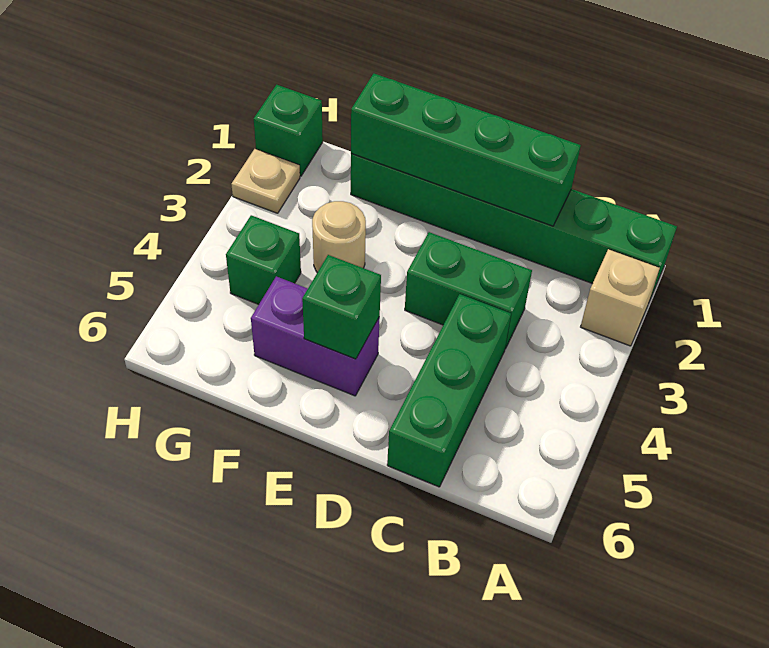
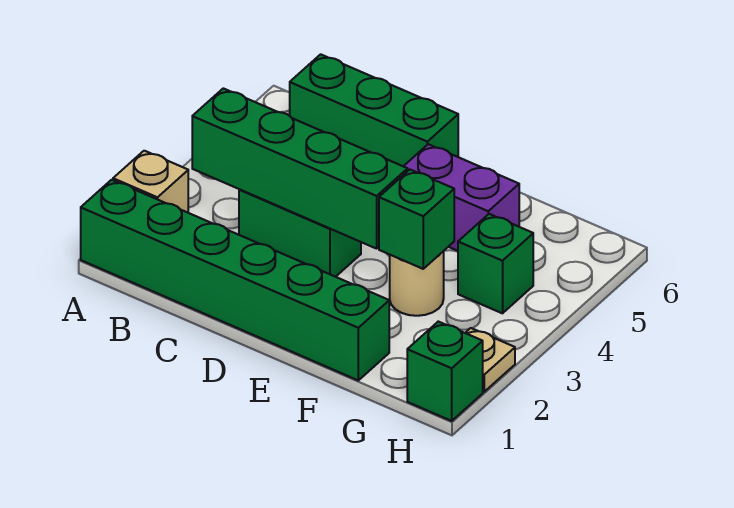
green 1x4 brick [351,74,581,226] -> green 1x4 brick moved to [192,88,408,249]
green 1x3 brick [387,294,511,487] -> green 1x3 brick turned to [290,54,458,166]
green 1x1 brick [302,255,381,359] -> green 1x1 brick moved to [379,170,454,269]

